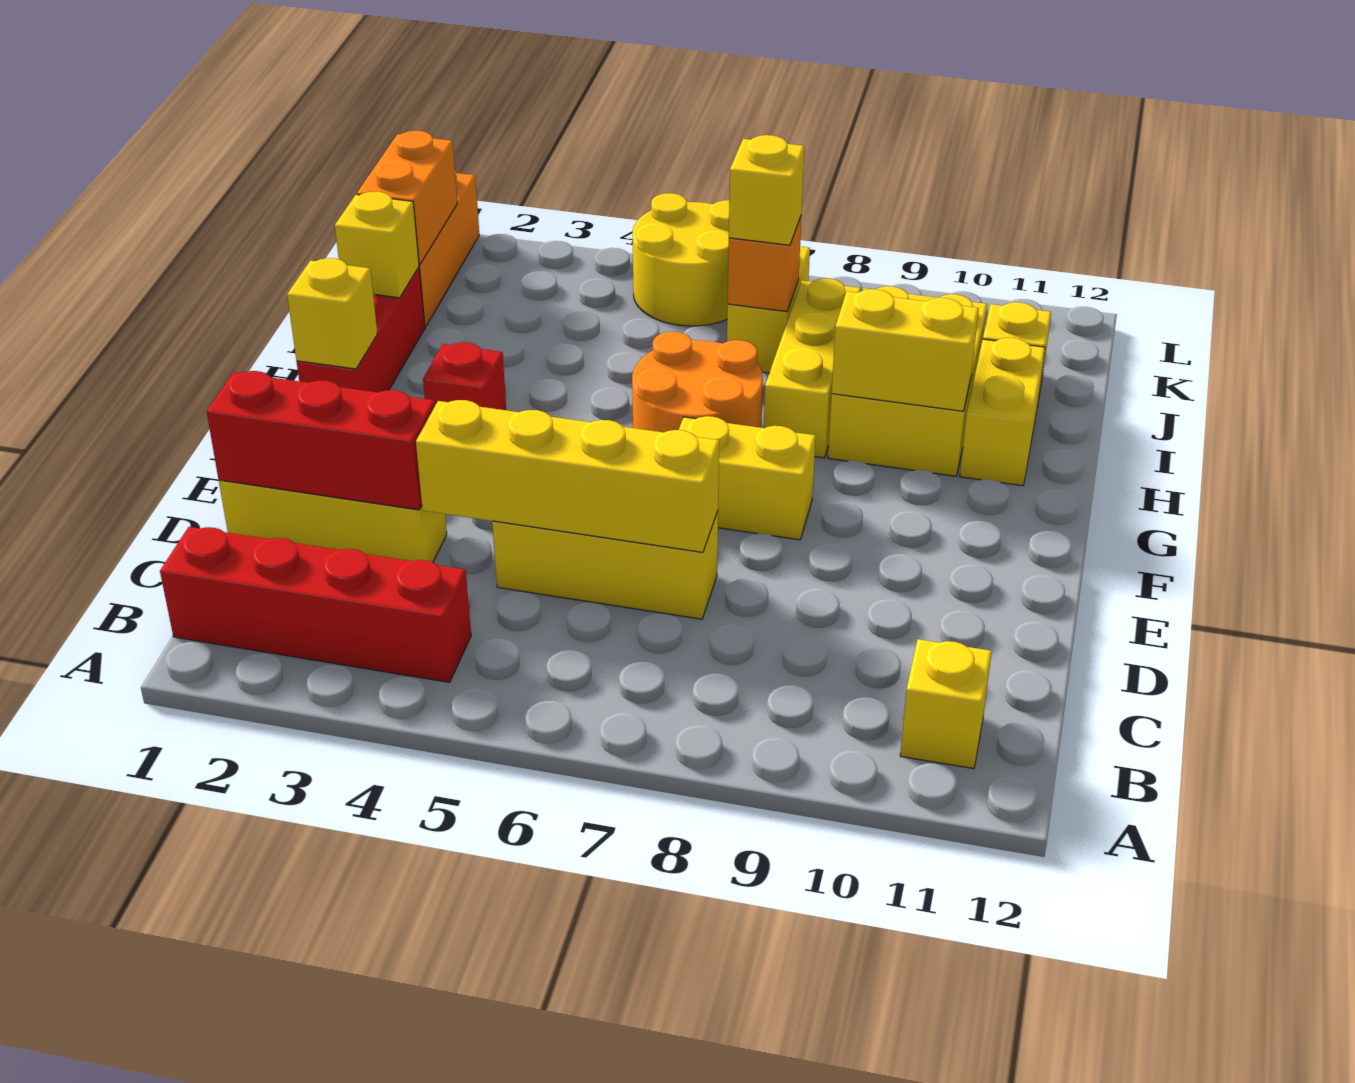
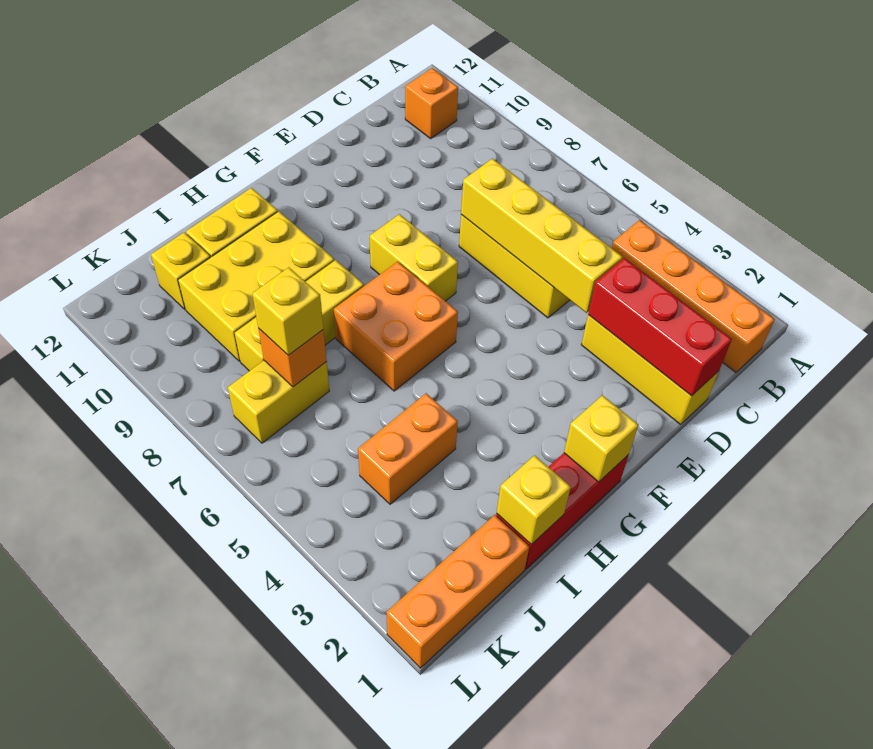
red 1x4 brick [160,527,471,682] -> orange 1x4 brick [612,220,774,372]
yellow 1x1 brick [900,639,992,769] -> orange 1x1 brick [405,68,458,139]
red 1x1 brick [423,342,506,410] -> none
orange 2x2 round brick [632,332,763,432] -> orange 2x2 brick [334,262,458,391]
yellow 1x2 brick [832,289,979,411] -> none
orange 1x2 brick [357,131,457,265] -> orange 1x2 brick moved to [358,393,458,504]
yellow 2x2 round brick [633,193,729,326] -> none

